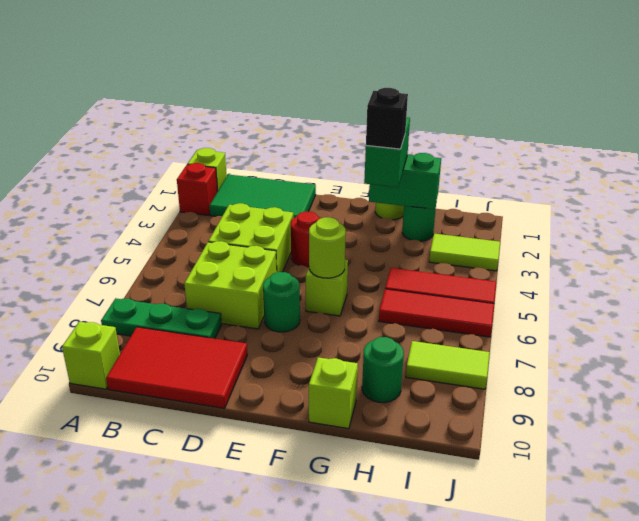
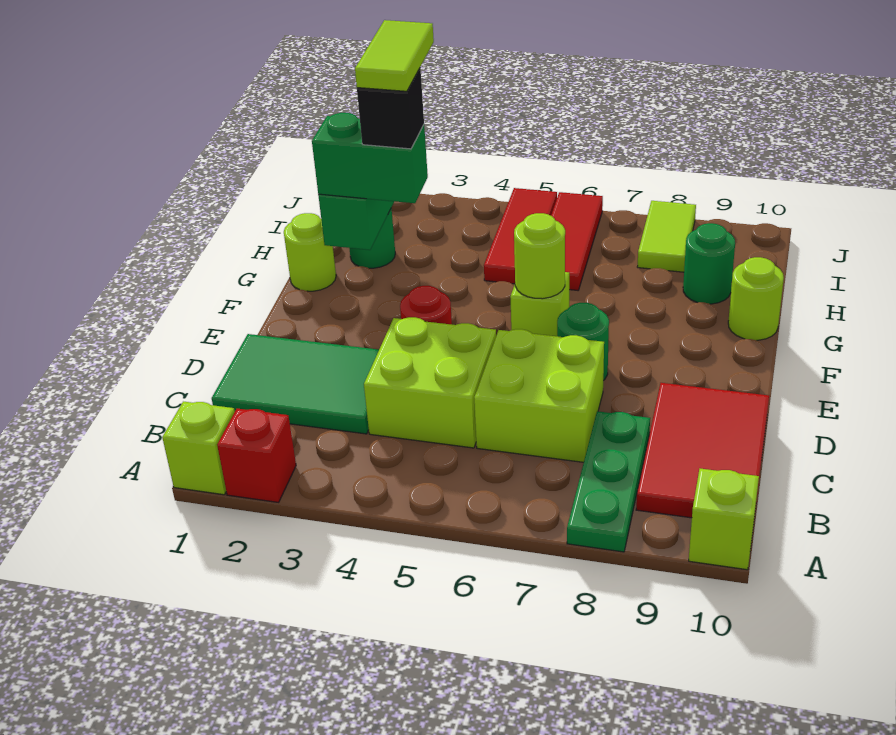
green 2x3 tile [210,174,316,218] -> green 2x3 tile turned to [212,334,379,434]
lime 1x1 brick [309,357,358,429] -> lime 1x1 round brick [728,257,784,340]
lime 1x2 tile [429,234,500,271] -> lime 1x2 tile moved to [355,20,434,91]

